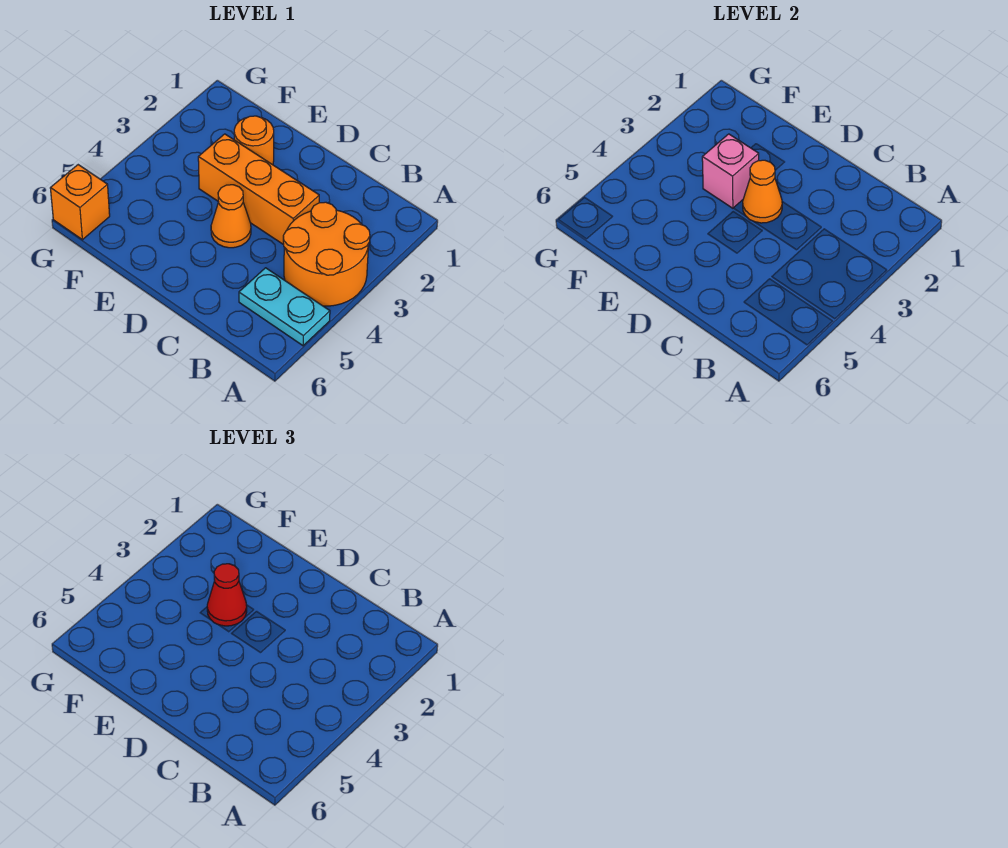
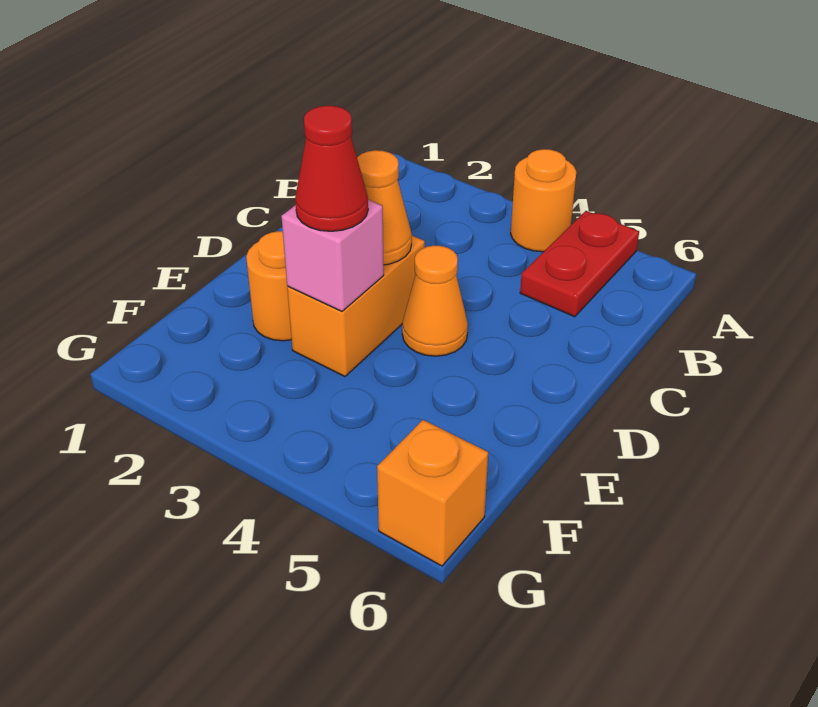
orange 2x2 round brick [283,202,370,306] -> orange 1x1 round brick [511,149,576,252]
cyan 1x2 plate [239,268,330,346] -> red 1x2 plate [520,211,639,317]
orange 1x3 brick [198,134,319,245] -> orange 1x2 brick [287,236,425,376]

